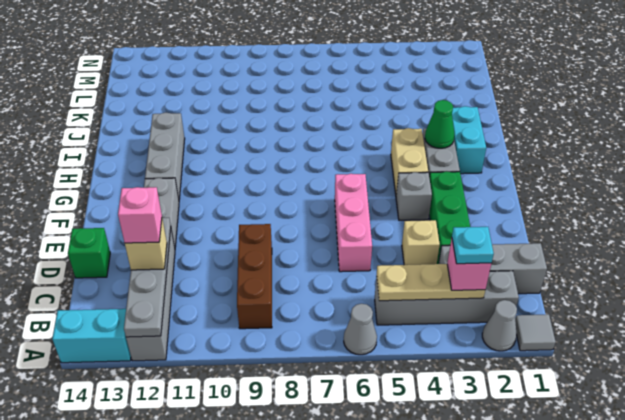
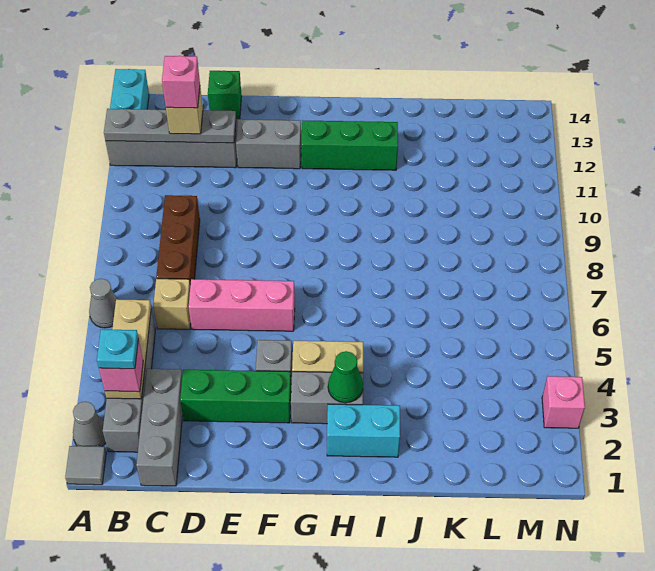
brown 1x3 brick [237,224,272,329] -> brown 1x3 brick turned to [156,195,200,285]
tan 1x1 brick [402,220,440,265] -> tan 1x1 brick moved to [153,279,191,329]
grey 1x3 brick [145,113,185,199] -> green 1x3 brick [301,121,398,170]
none -> pink 1x1 brick [542,376,585,428]

